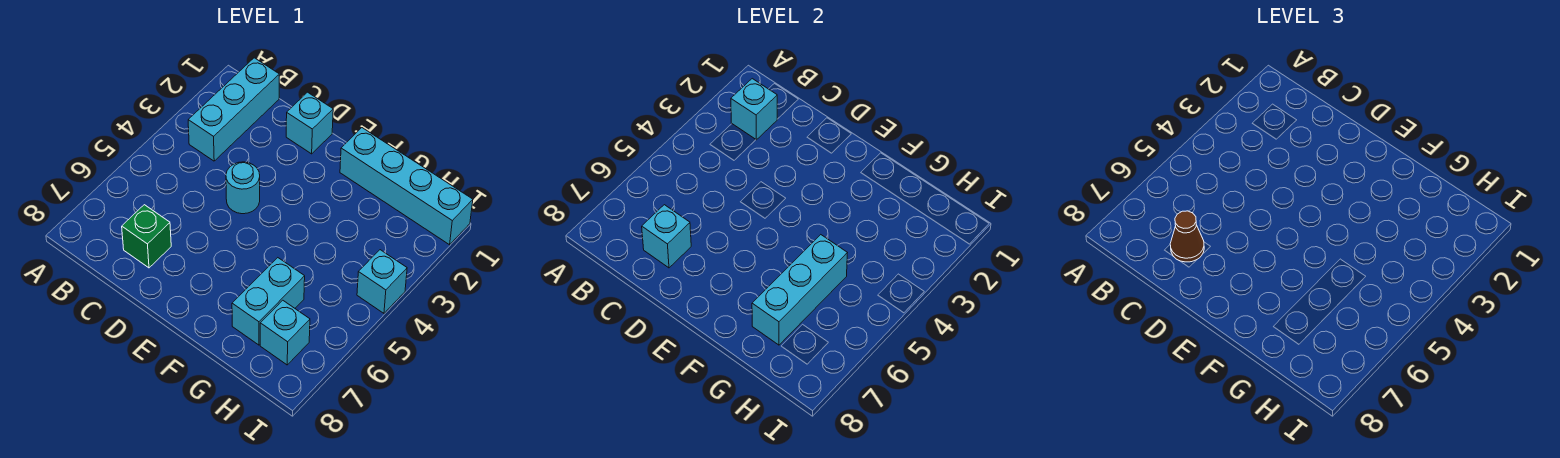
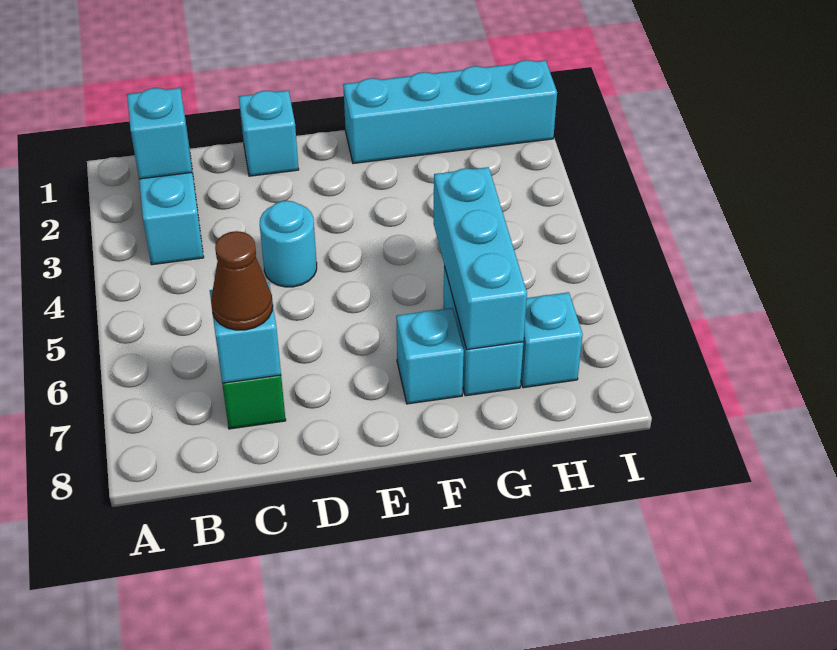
cyan 1x1 brick [357,250,407,313] -> cyan 1x1 brick moved to [396,308,464,404]

